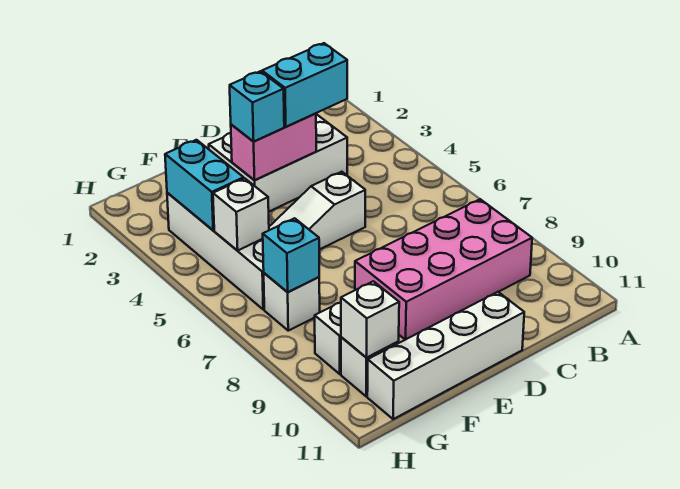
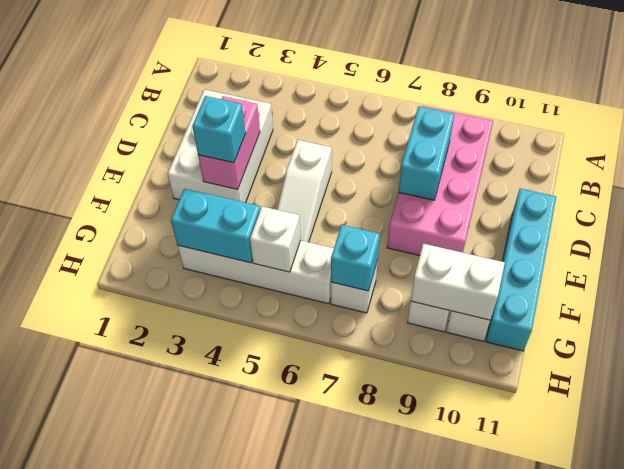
cyan 1x2 brick [262,43,347,127] -> cyan 1x2 brick moved to [399,106,454,200]
white 1x4 brick [367,292,524,419] -> cyan 1x4 brick [486,188,556,351]
white 1x1 brick [341,281,399,358] -> white 1x2 brick [411,244,505,320]

